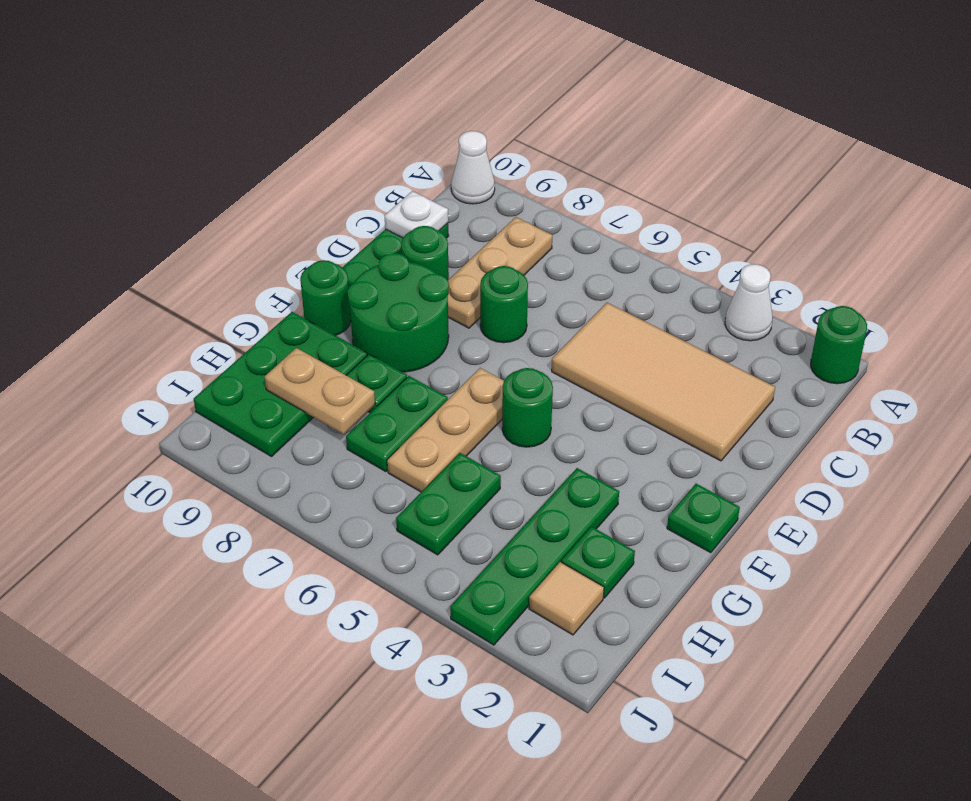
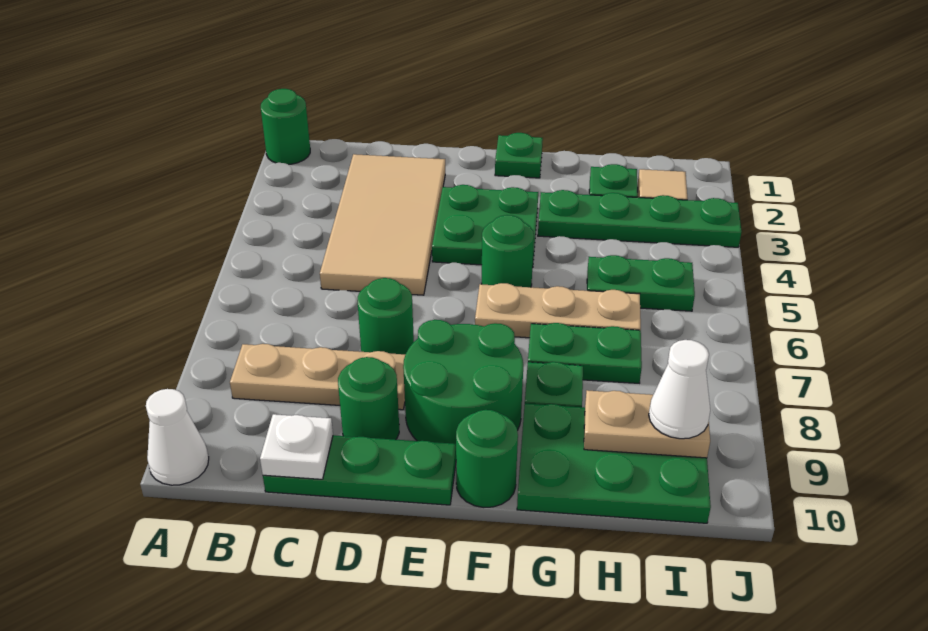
white 1x1 cone [725,264,773,341] -> white 1x1 cone moved to [649,340,710,439]
none -> green 2x2 plate [432,185,538,268]
tan 1x2 plate [265,348,375,434] -> tan 1x2 plate turned to [584,390,710,458]

